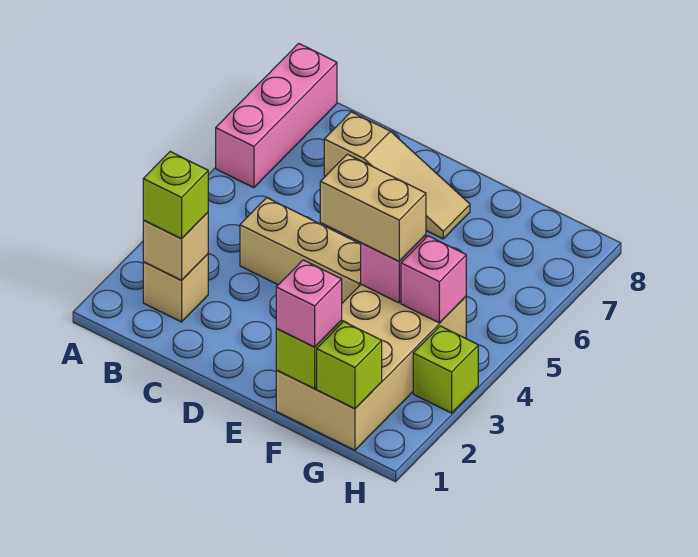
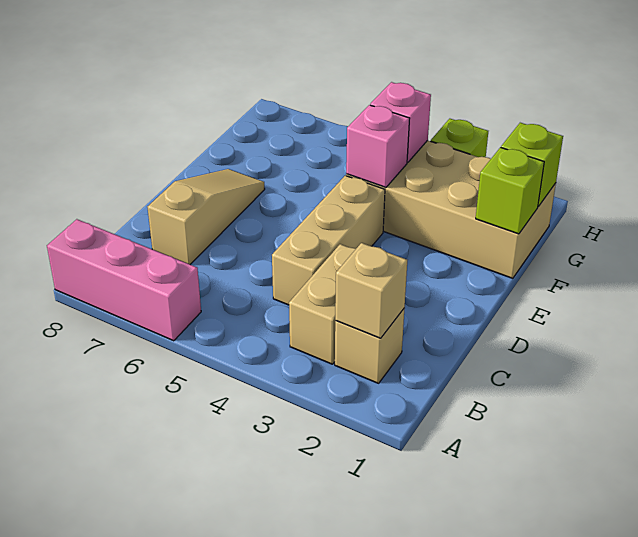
lime 1x1 brick [143,152,208,239] -> none
tan 1x2 brick [320,154,426,261] -> tan 1x2 brick moved to [289,244,356,364]
pink 1x1 brick [276,260,342,347] -> none

